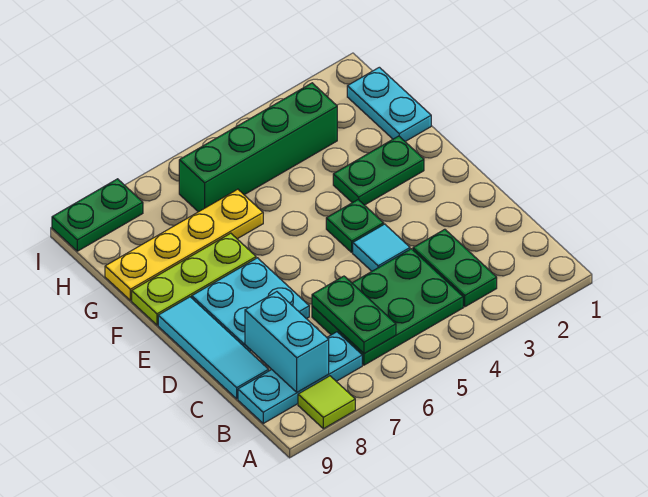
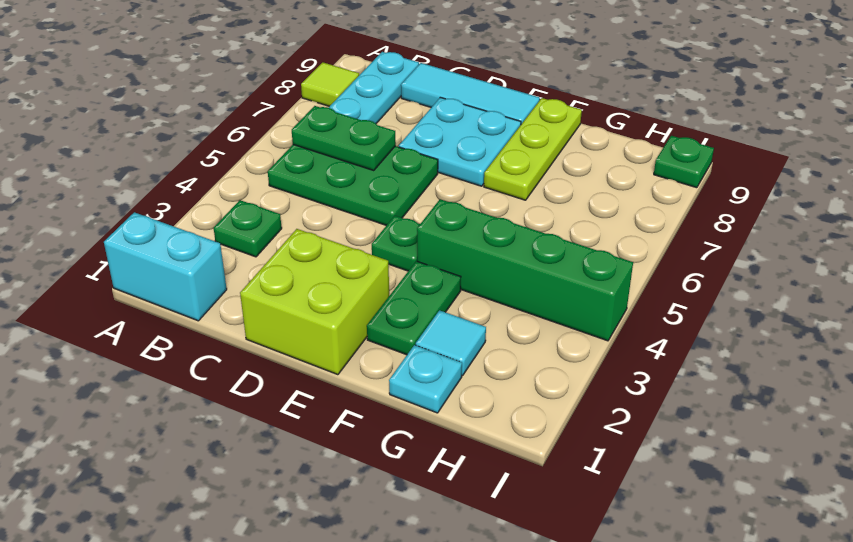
green 1x2 plate [413,229,497,307] -> green 1x1 plate [214,200,282,257]
green 2x3 plate [312,249,463,365] -> green 2x3 plate turned to [268,145,438,225]
cyan 1x2 brick [245,292,329,392] -> cyan 1x2 brick moved to [104,212,227,321]
none -> lime 2x2 brick [240,229,389,375]
cyan 1x1 tile [353,224,410,271] -> cyan 1x1 tile moved to [416,310,486,375]
cyan 1x2 plate [347,67,431,141] -> cyan 1x1 plate [389,345,462,413]
yellow 1x4 plate [105,189,263,300] -> none
green 1x4 brick [179,83,337,212] -> green 1x4 brick turned to [417,199,633,341]
green 1x2 plate [52,179,143,251] -> green 1x1 plate [654,136,714,188]

